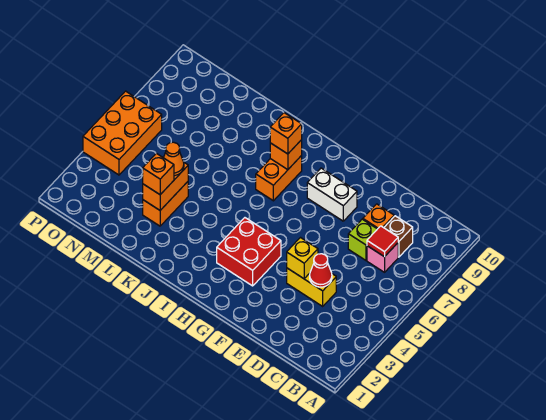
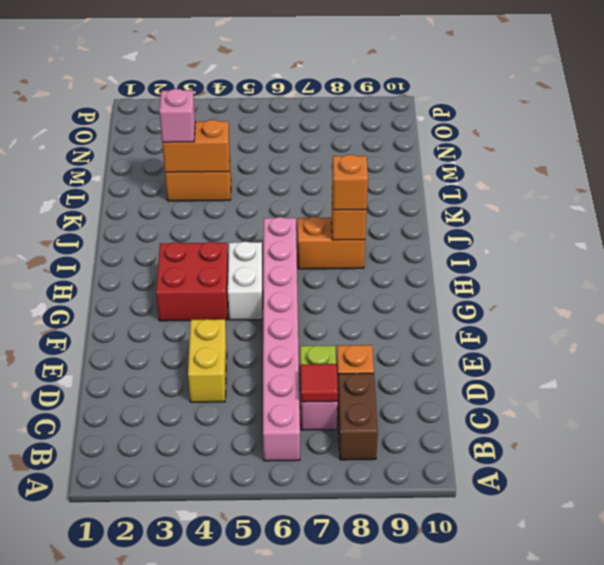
none -> pink 1x8 brick [263,217,300,461]
brown 1x1 brick [384,216,413,257] -> brown 1x2 brick [337,373,378,460]
red 1x1 cone [310,254,332,287] -> none
yellow 1x1 brick [287,238,318,279] -> none
white 1x2 brick [307,168,357,221] -> white 1x2 brick moved to [228,242,263,320]
orange 1x1 brick [143,153,174,195] -> pink 1x1 brick [159,89,195,142]
orange 1x1 cone [163,142,184,176] -> none
orange 2x3 brick [83,91,162,175] -> none

